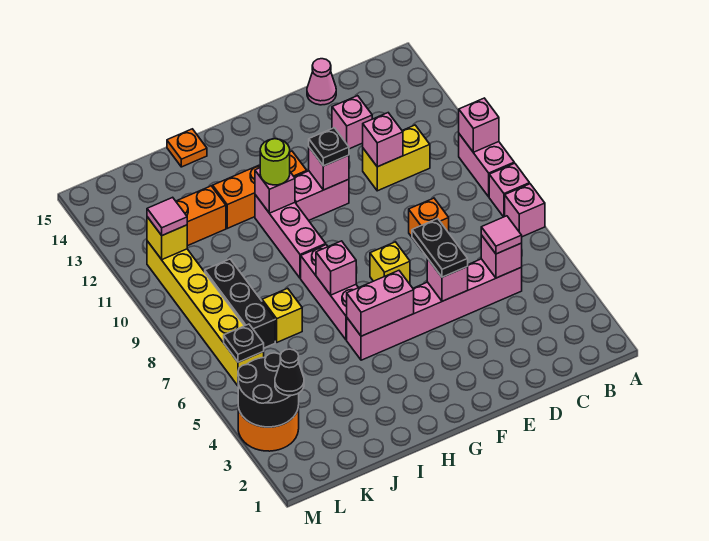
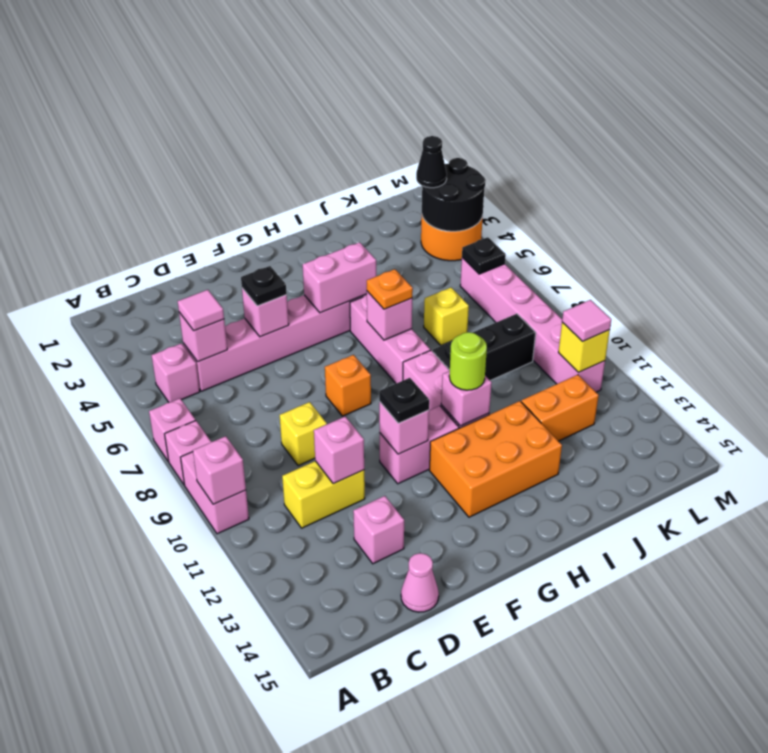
none -> pink 1x1 brick [152,343,200,402]
orange 1x1 brick [409,198,449,252] -> orange 1x1 brick moved to [325,355,371,416]
black 1x2 plate [412,219,468,277] -> black 1x1 plate [241,266,287,306]
yellow 1x1 brick [370,242,410,284] -> yellow 1x1 brick moved to [280,402,327,466]
orange 1x3 brick [213,151,307,228] -> orange 2x3 brick [430,401,562,517]
orange 1x1 plate [167,129,207,167] -> orange 1x1 plate moved to [367,269,413,309]
black 1x3 brick [205,259,275,348] -> black 1x3 brick turned to [433,314,536,380]
yellow 1x6 brick [147,241,264,386] -> pink 1x6 brick [460,258,605,392]

